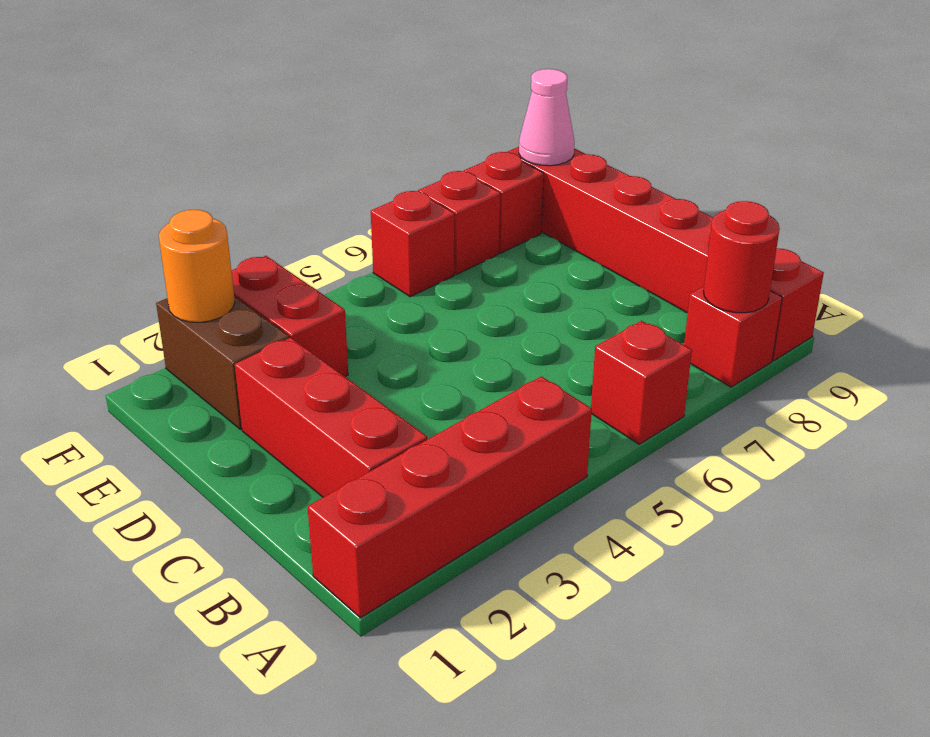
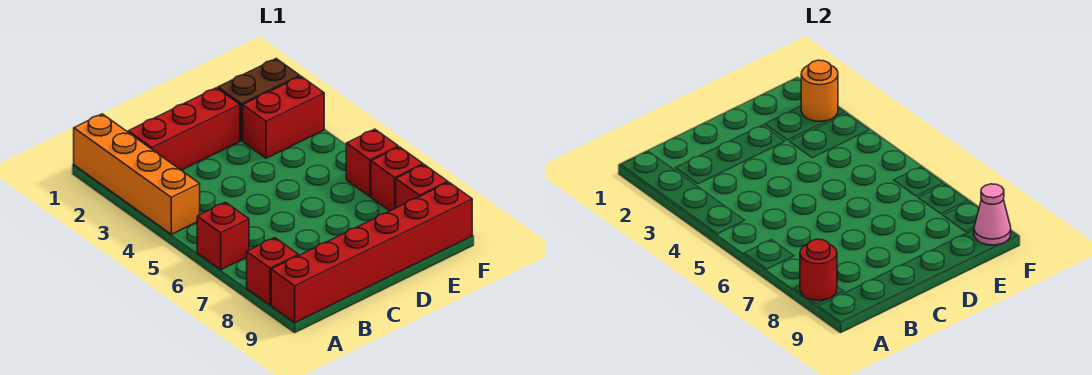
red 1x4 brick [307,376,592,618] -> orange 1x4 brick [74,114,200,234]

